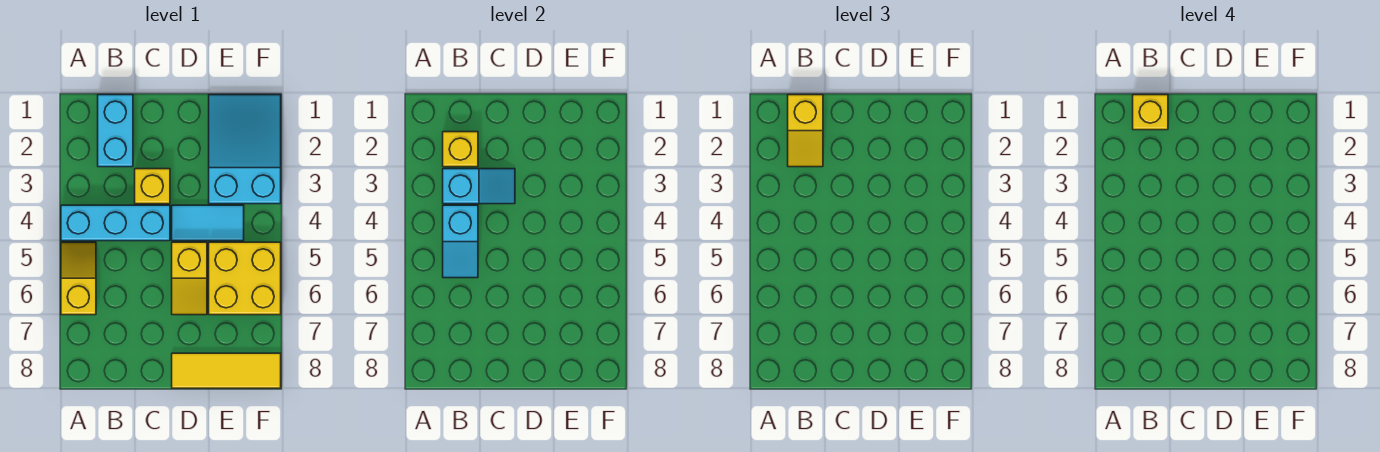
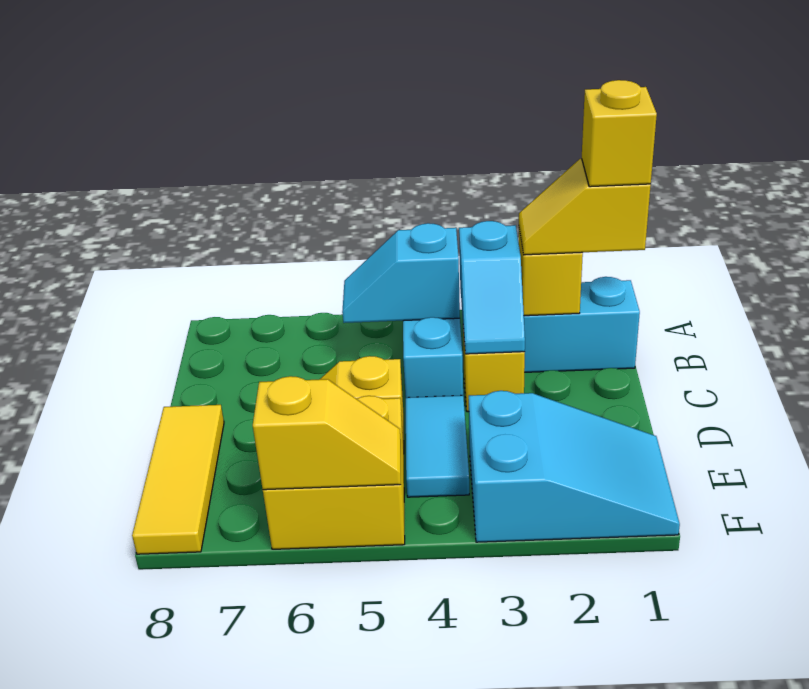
yellow 1x2 slope [61,242,96,315] -> yellow 1x2 slope moved to [253,376,401,490]

